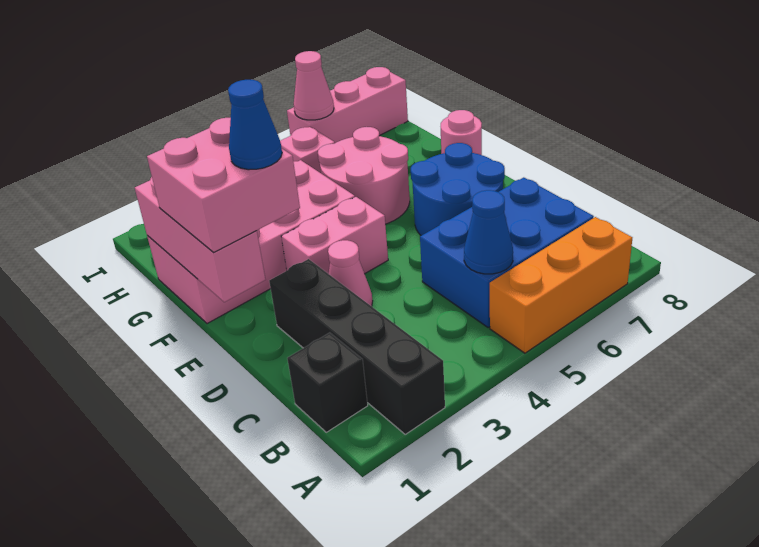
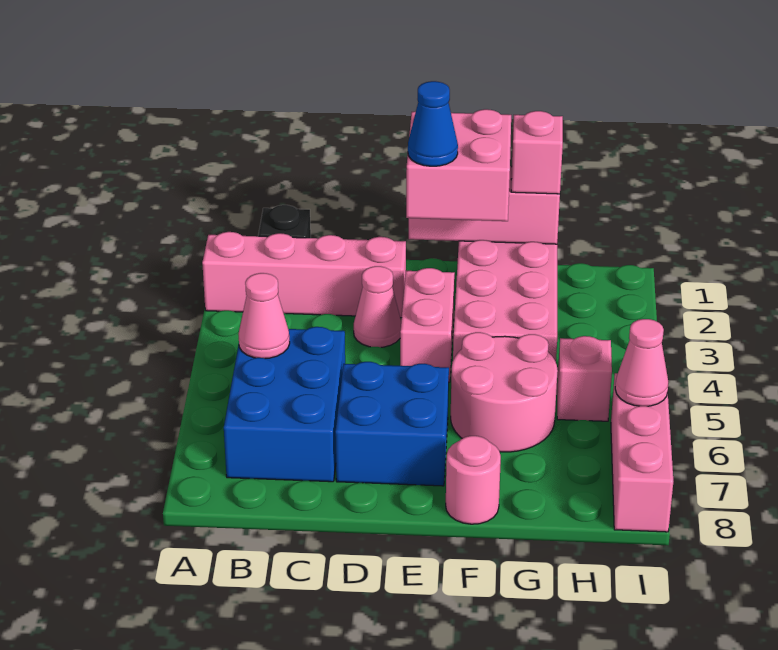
black 1x4 brick [269,259,445,434] -> pink 1x4 brick [202,232,406,318]
orange 1x3 brick [490,217,632,353] -> none
blue 1x1 cone [464,190,513,274] -> pink 1x1 cone [238,273,290,359]
blue 2x2 round brick [411,143,505,236] -> blue 2x2 brick [335,362,449,486]
none -> pink 1x1 brick [511,111,563,194]

